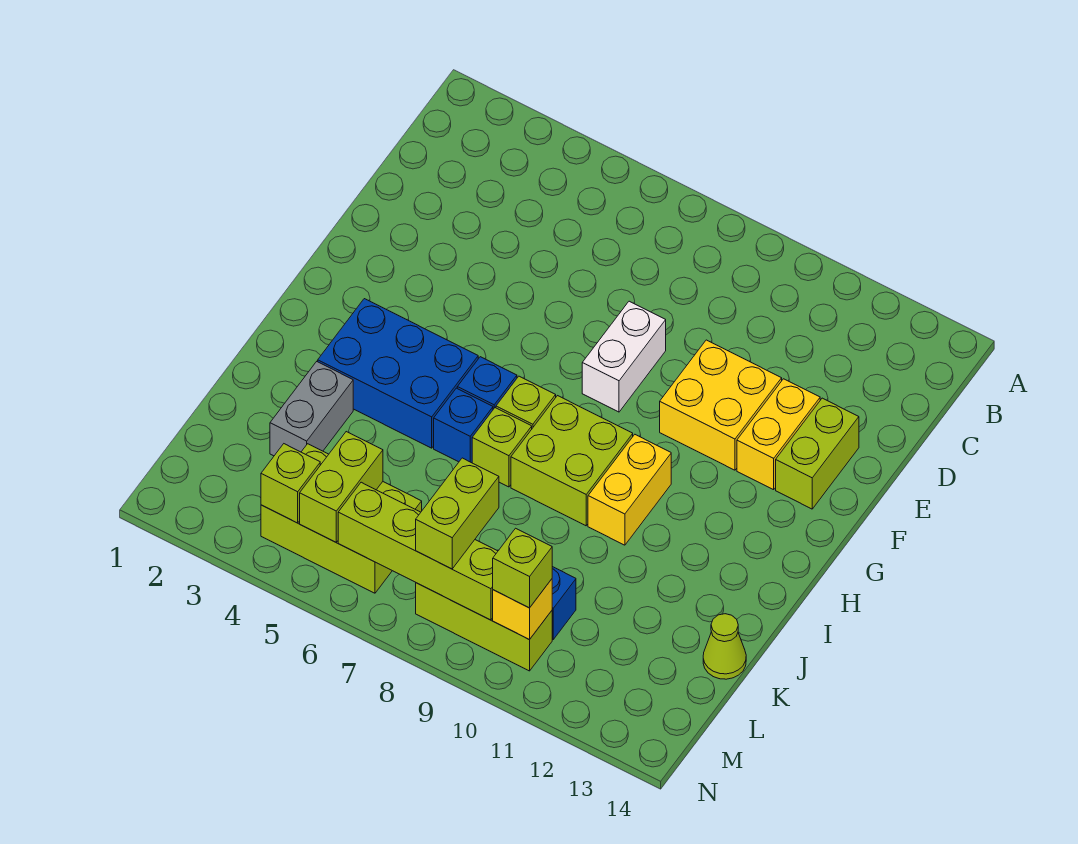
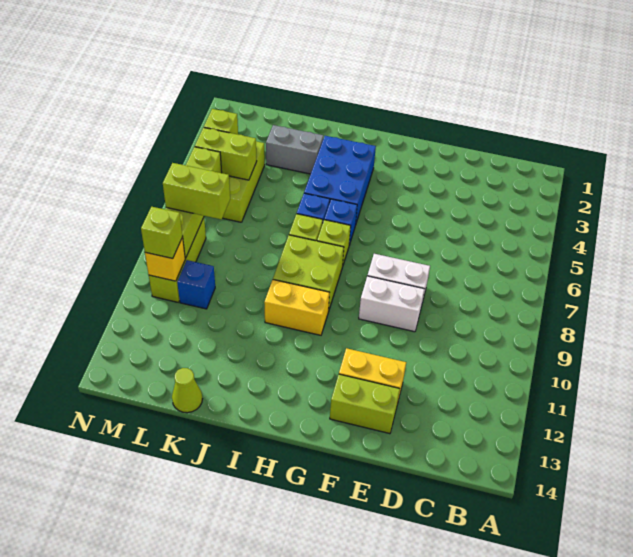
none -> white 1x2 brick [359,276,424,332]
yellow 2x2 brick [660,340,782,470] -> none

